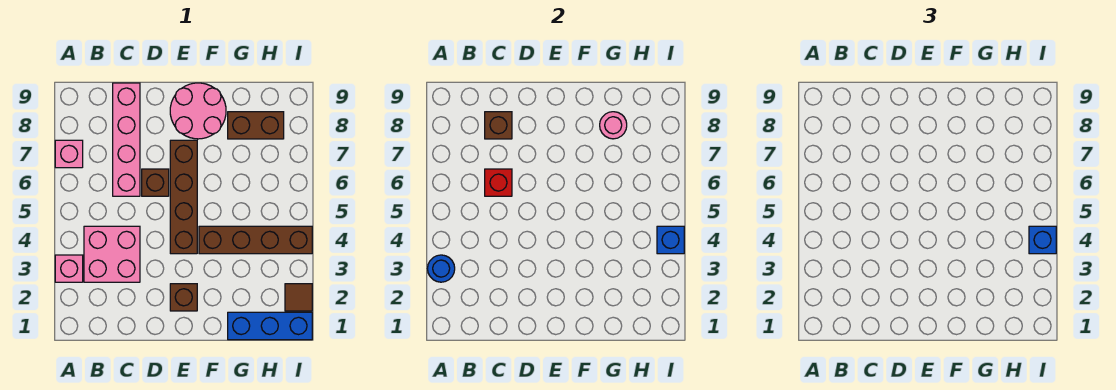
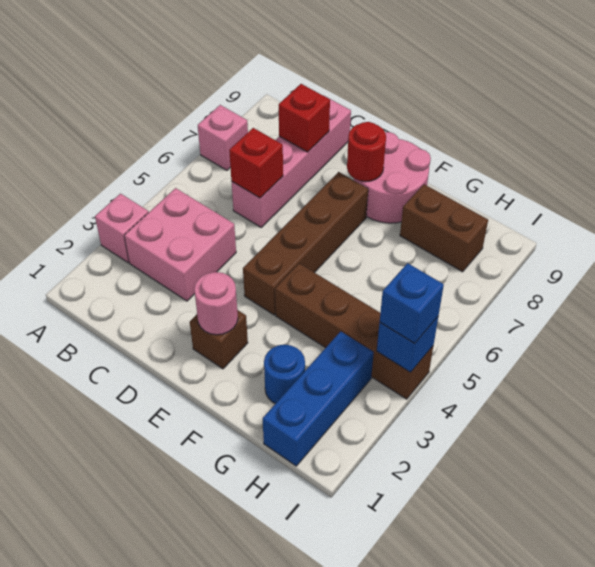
blue 1x1 round brick [428,255,455,282] -> blue 1x1 round brick moved to [264,345,305,404]
brown 1x1 brick [485,112,512,139] -> red 1x1 brick [279,84,330,152]
brown 1x1 brick [142,169,169,196] -> none
none -> red 1x1 round brick [347,122,386,182]
blue 1x3 brick [228,312,312,340] -> blue 1x3 brick turned to [263,331,374,466]
pink 1x1 round brick [600,112,627,139] -> pink 1x1 round brick moved to [194,272,238,335]
brown 1x1 tile [285,284,312,311] -> none

